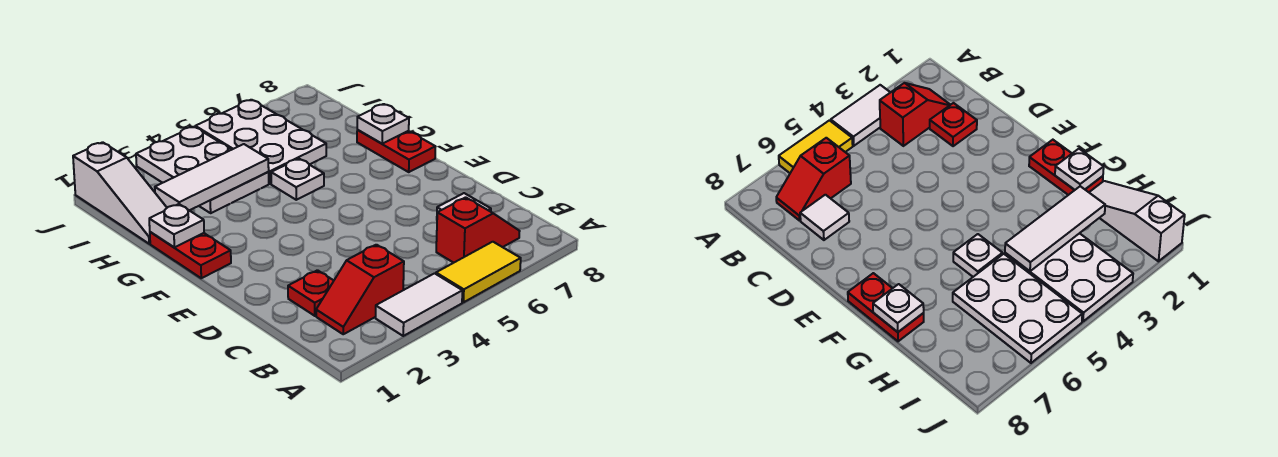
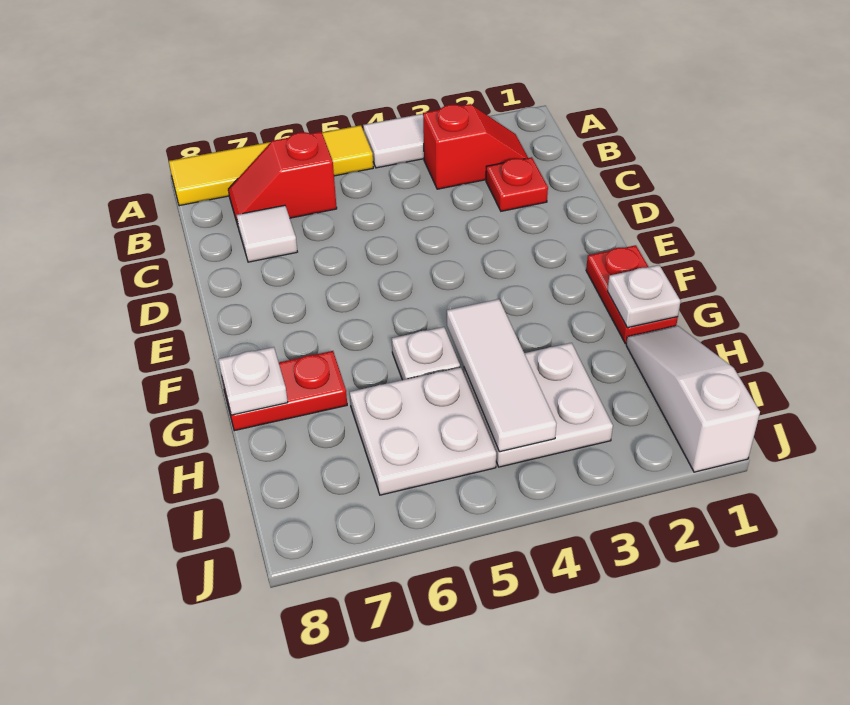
yellow 1x2 tile [436,242,521,302] -> yellow 1x4 tile [169,125,373,206]
red 1x2 plate [357,130,436,172] -> red 1x2 plate turned to [222,351,347,431]
white 1x3 tile [155,144,269,210] -> white 1x3 tile turned to [447,299,556,452]
white 2x3 plate [136,127,269,213] -> white 2x2 plate [464,343,613,467]
white 2x3 plate [195,100,326,184] -> white 2x2 plate [350,367,496,495]

